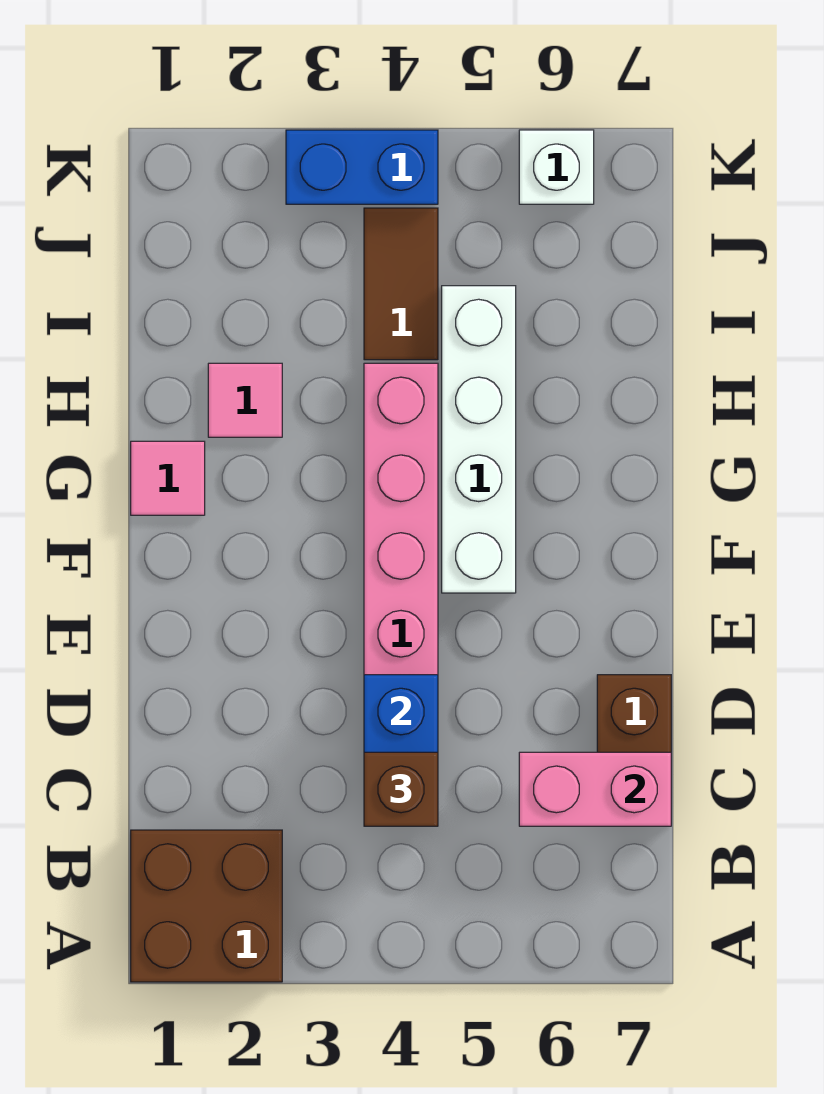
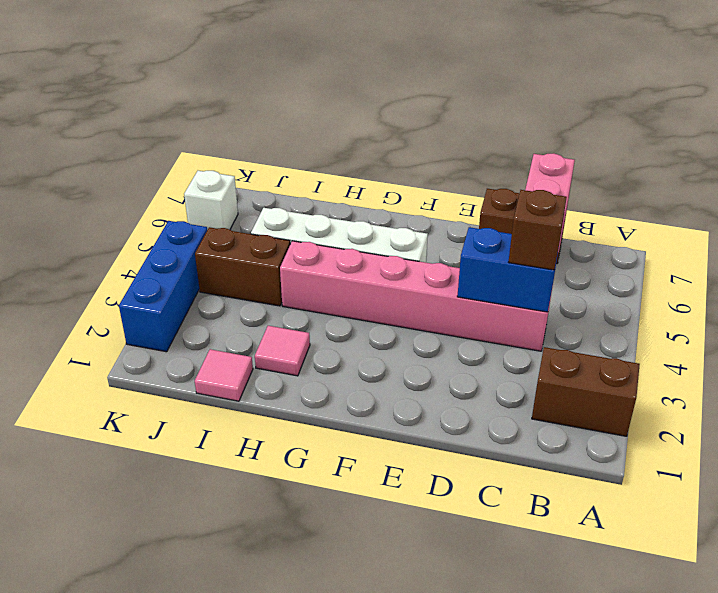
brown 2x2 brick [131,830,282,982] -> brown 1x2 brick [532,347,640,436]
pink 1x1 tile [131,441,205,515] -> pink 1x1 tile moved to [195,349,253,401]
brown 1x2 tile [364,208,438,360] -> brown 1x2 brick [195,227,290,306]
blue 1x2 brick [286,130,438,204] -> blue 1x3 brick [119,221,207,352]

